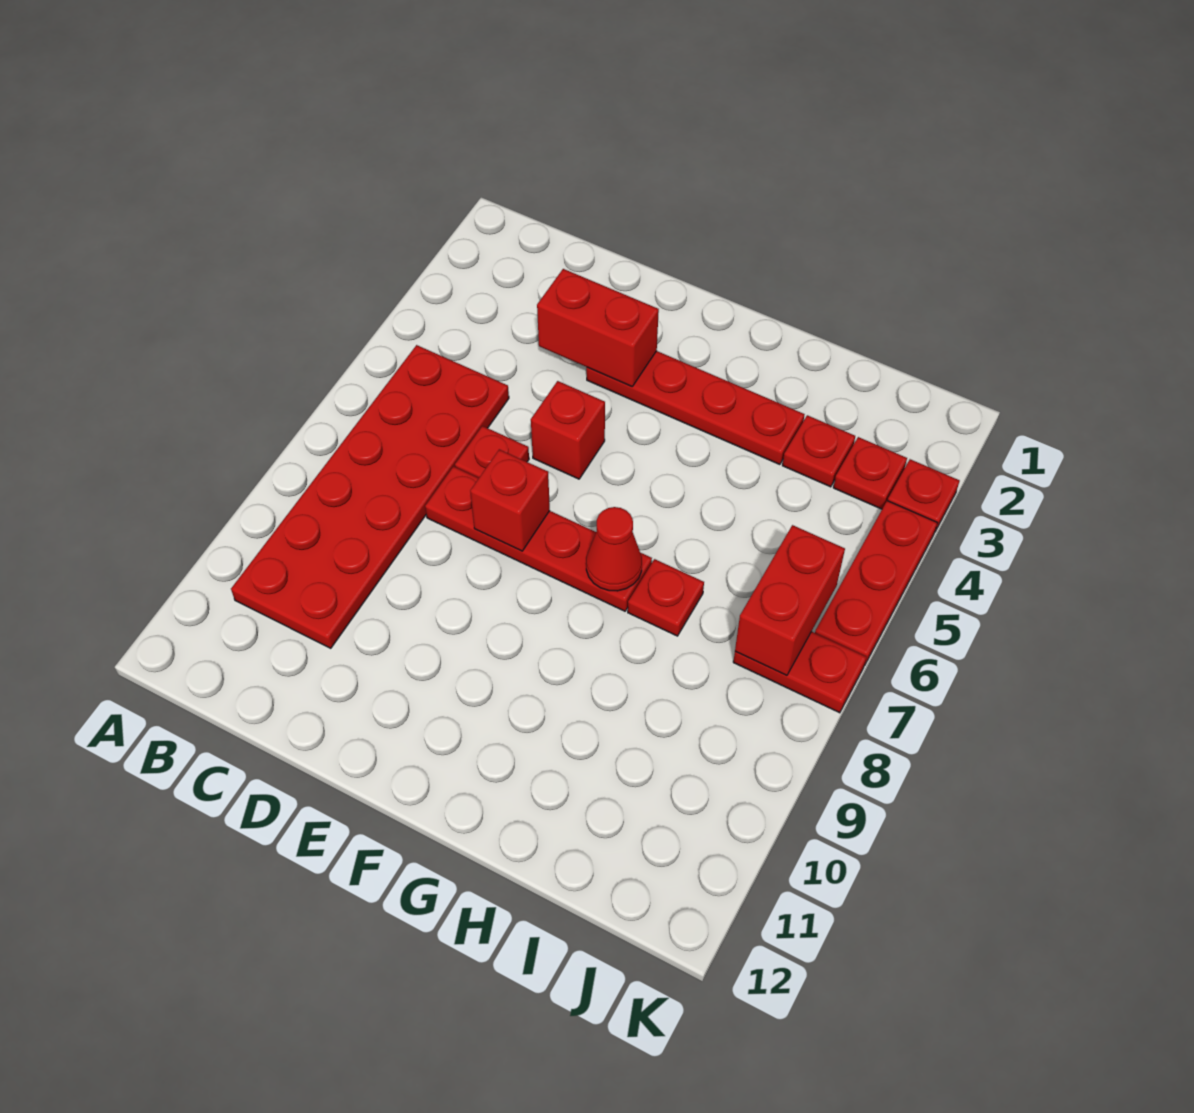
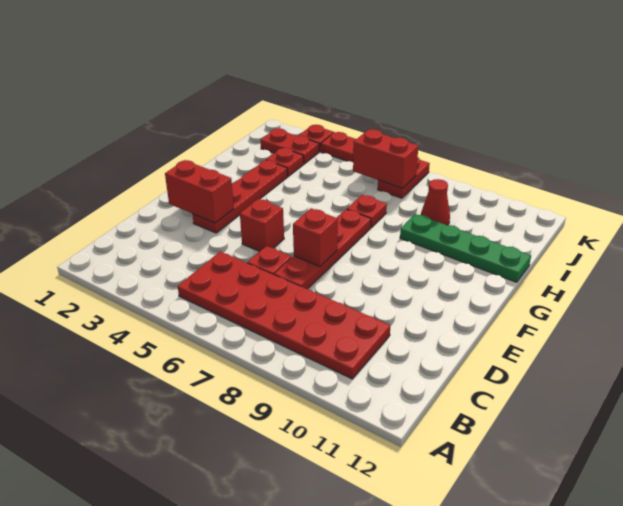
red 1x2 brick [537,269,659,386] -> red 1x2 brick turned to [165,160,234,223]
red 1x1 cone [586,507,642,591] -> red 1x1 cone moved to [421,179,450,225]
none -> green 1x4 plate [400,214,531,282]
red 1x1 plate [833,437,907,509] -> red 1x2 plate [260,129,319,164]

